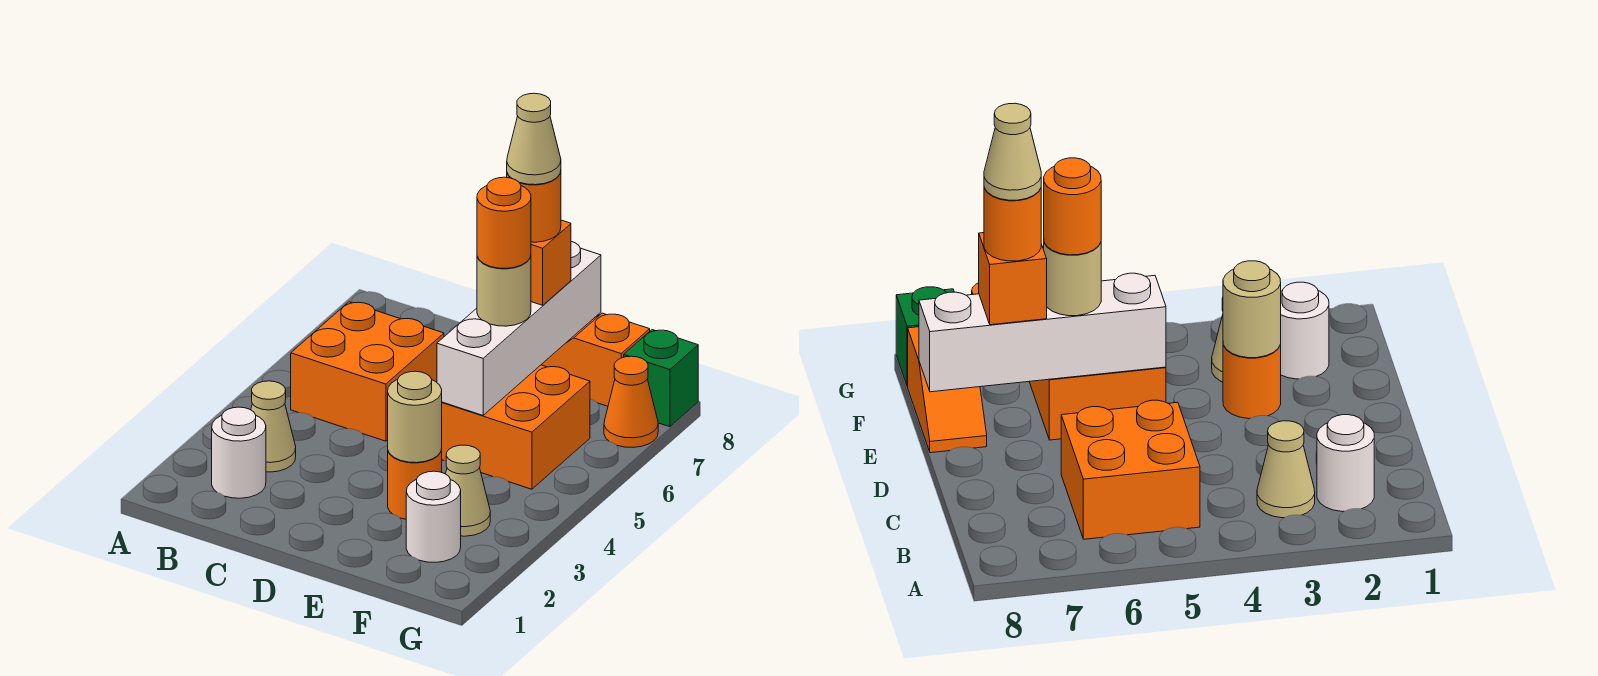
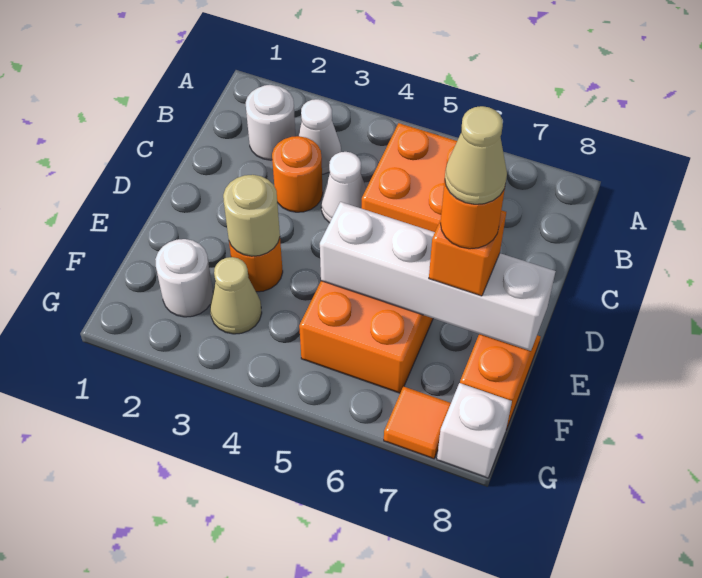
tan 1x1 cone [251,381,296,472] -> white 1x1 cone [298,99,341,174]
none -> white 1x1 cone [321,152,366,223]
tan 1x1 round brick [477,257,531,326] -> none
orange 1x1 round brick [477,177,531,268] -> orange 1x1 round brick moved to [272,136,323,212]
orange 1x1 cone [604,356,658,447] -> orange 1x1 tile [384,386,451,459]
green 1x1 brick [624,330,698,427] -> white 1x1 brick [437,383,512,478]

